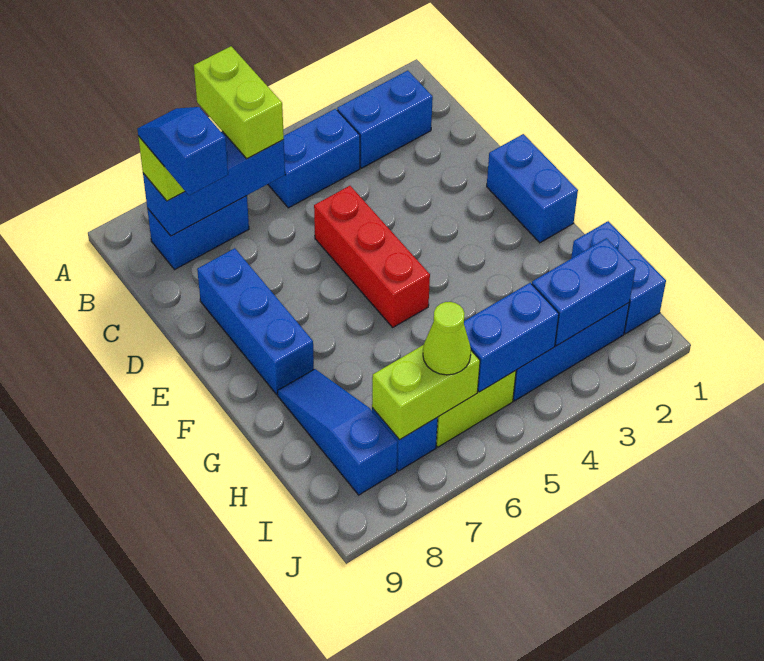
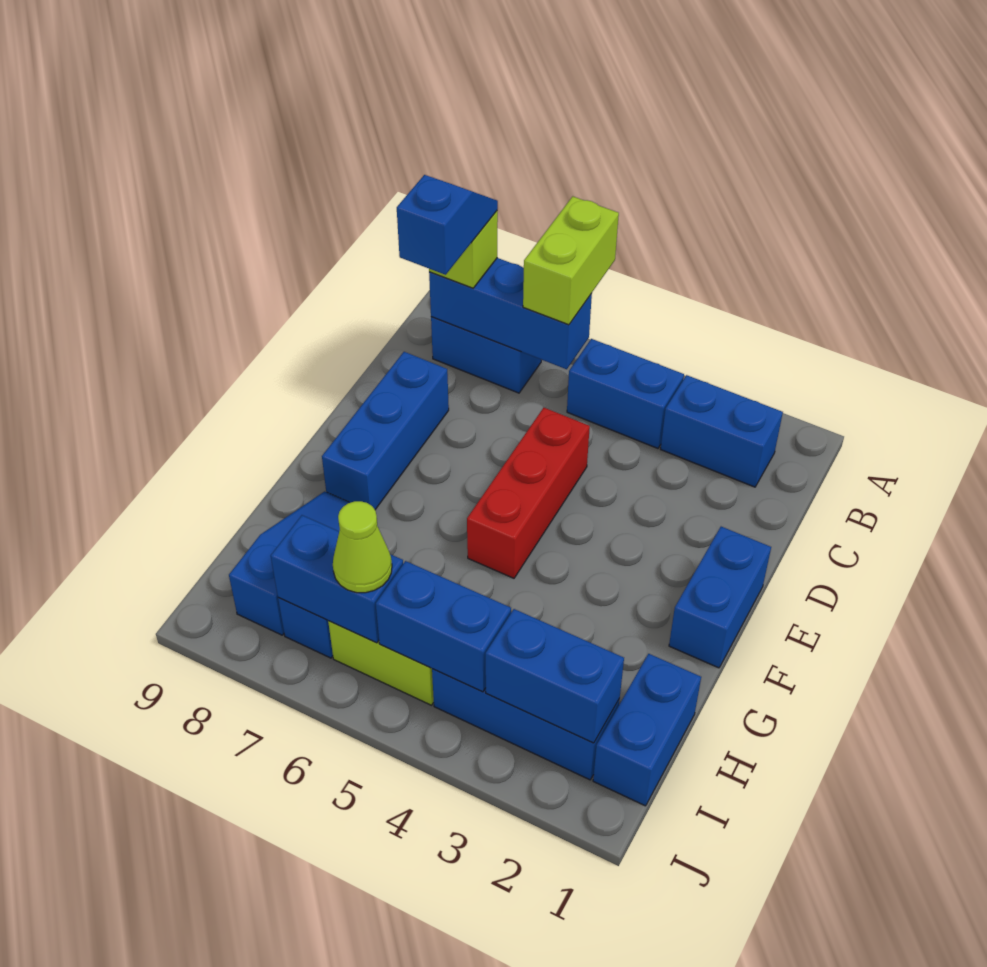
lime 1x2 brick [372,345,480,440] -> blue 1x2 brick [271,515,403,643]

